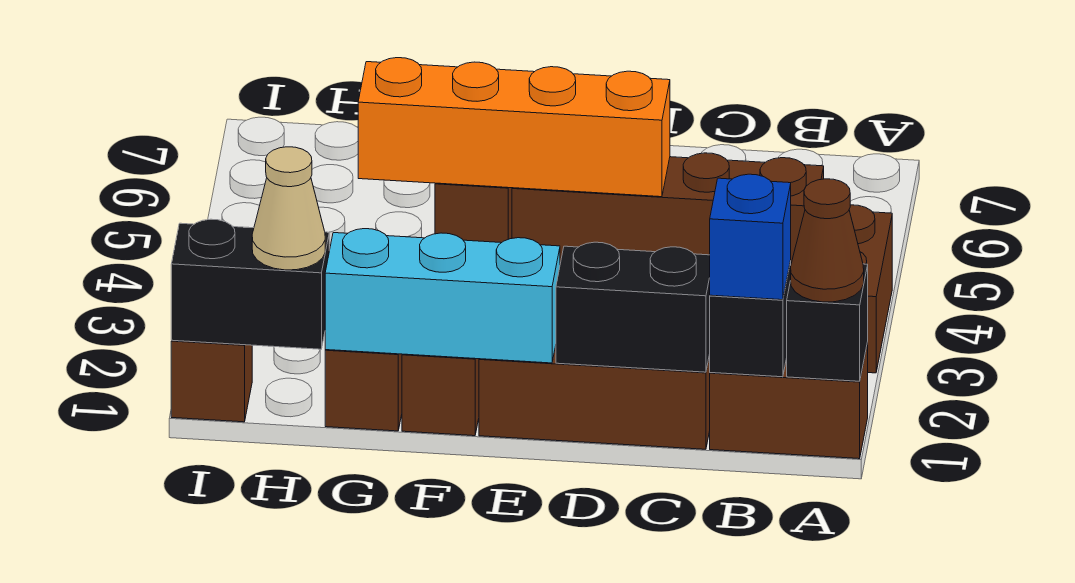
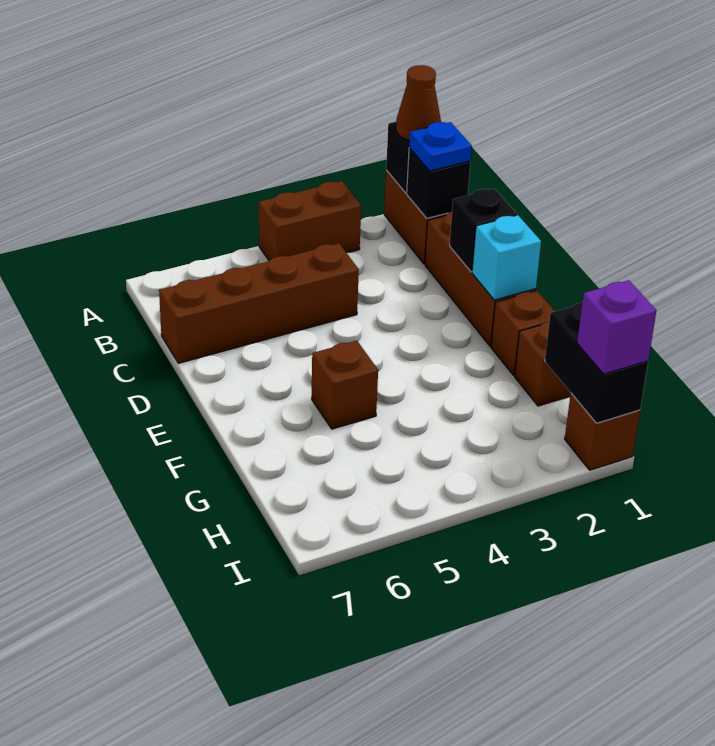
blue 1x1 brick [710,174,791,300] -> blue 1x1 plate [409,122,472,171]
brown 1x4 brick [512,153,824,263] -> brown 1x4 brick turned to [159,243,359,363]
black 1x2 brick [556,242,710,372] -> black 1x1 brick [450,189,517,272]
orange 1x4 brick [358,58,670,197] -> none
cyan 1x3 brick [325,229,560,363] -> cyan 1x1 brick [472,215,541,300]
tan 1x1 cone [252,147,325,270] -> none
none -> purple 1x1 brick [577,280,656,374]

